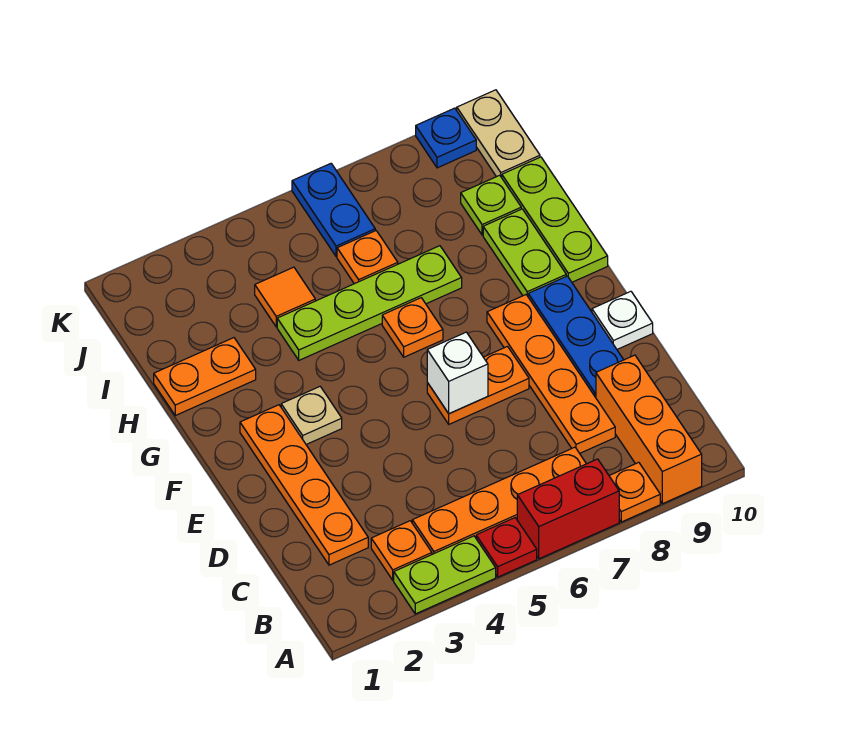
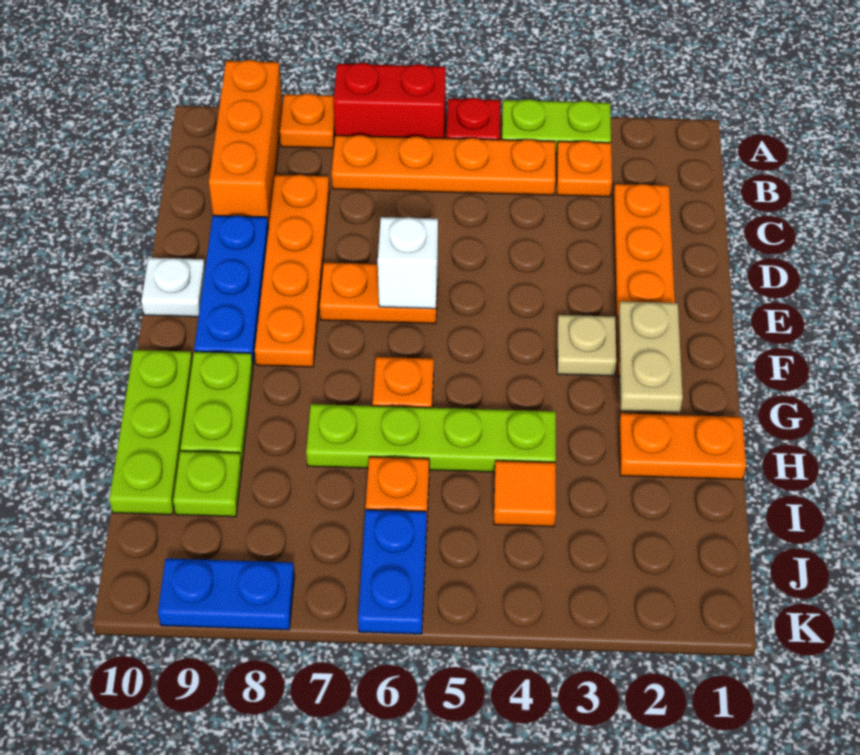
tan 1x2 plate [457,90,540,178] -> tan 1x2 plate moved to [618,301,683,412]
blue 1x1 plate [416,108,476,168] -> blue 1x2 plate [158,558,294,630]

